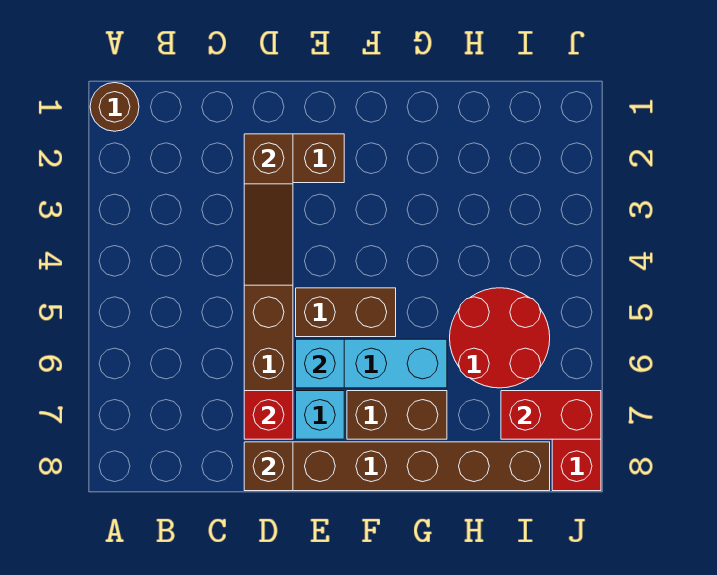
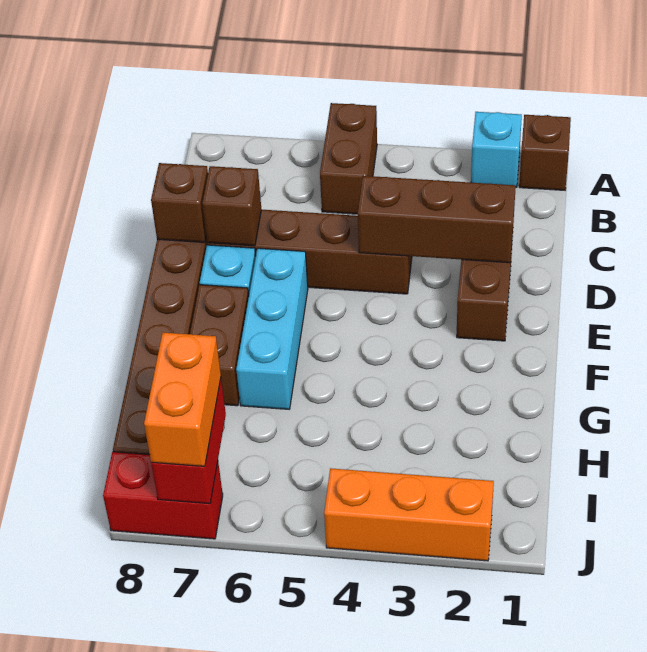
brown 1x1 round brick [90,83,139,131] -> brown 1x1 brick [519,115,571,190]
brown 1x3 slope [244,134,293,285] -> brown 1x3 brick [358,176,516,263]
red 1x1 brick [244,391,293,439] -> brown 1x1 brick [202,166,261,246]
brown 1x2 brick [296,288,396,337] -> brown 1x2 brick moved to [320,103,377,214]
cyan 1x1 brick [296,339,344,388] -> cyan 1x1 brick moved to [471,112,522,187]
red 2x2 round brick [450,288,550,388] -> none
none -> orange 1x2 brick [144,332,221,466]
none -> orange 1x3 brick [324,468,494,561]

